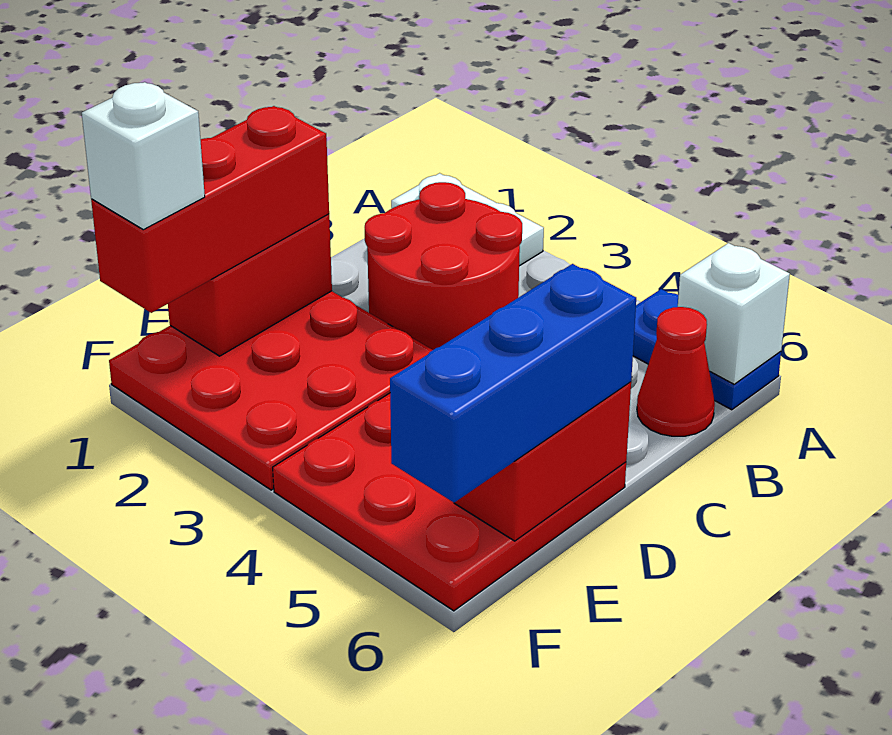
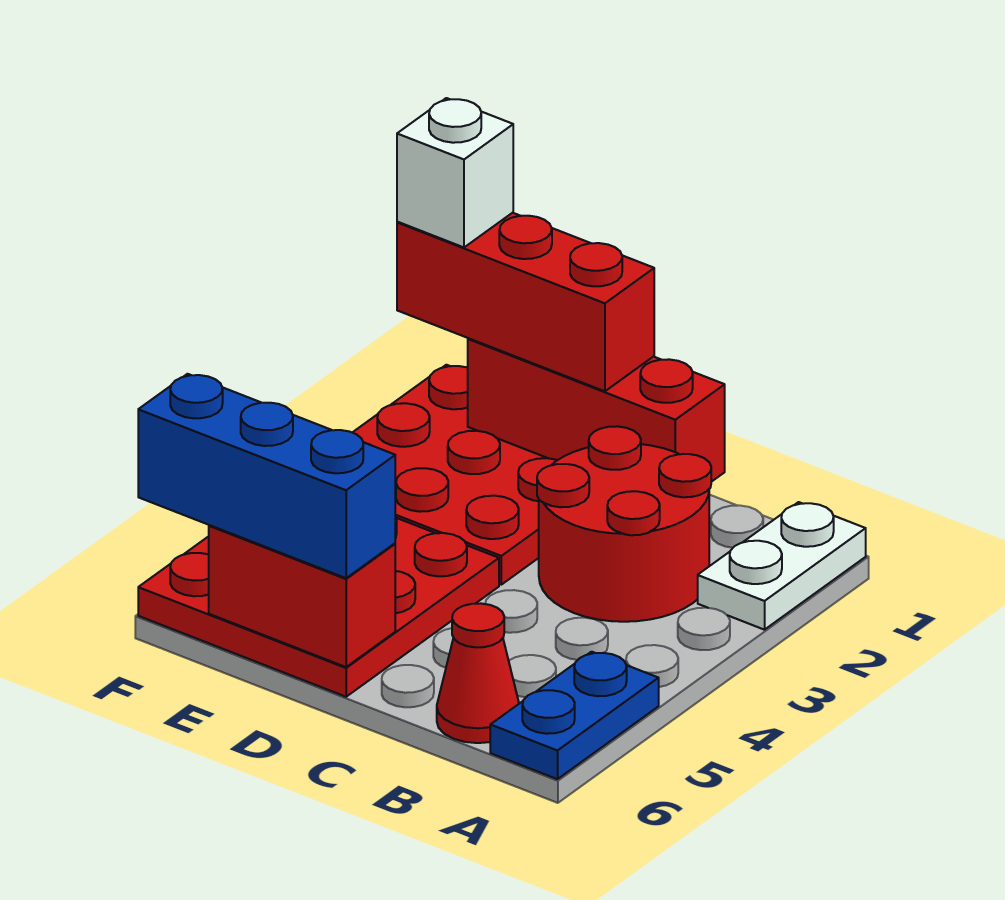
white 1x1 brick [678,243,790,384] -> none
red 1x2 brick [168,214,332,356] -> red 1x3 brick [468,338,725,482]

